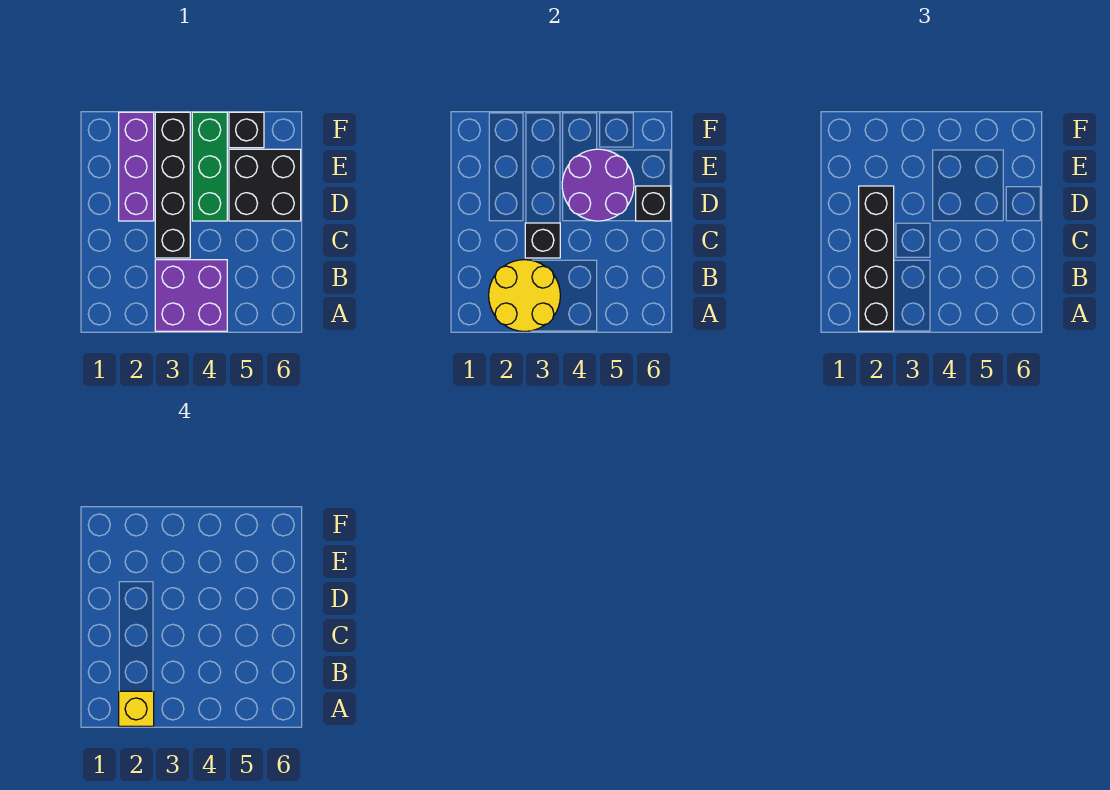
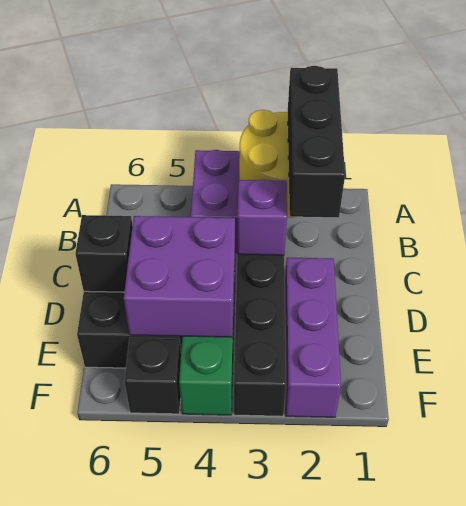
black 1x4 brick [859,186,894,331] -> black 1x3 brick [288,66,345,217]
yellow 1x1 brick [119,691,154,726] -> none
black 1x1 brick [525,223,560,258] -> purple 1x1 brick [237,179,287,255]
purple 2x2 round brick [562,149,634,221] -> purple 2x2 brick [124,216,235,337]

